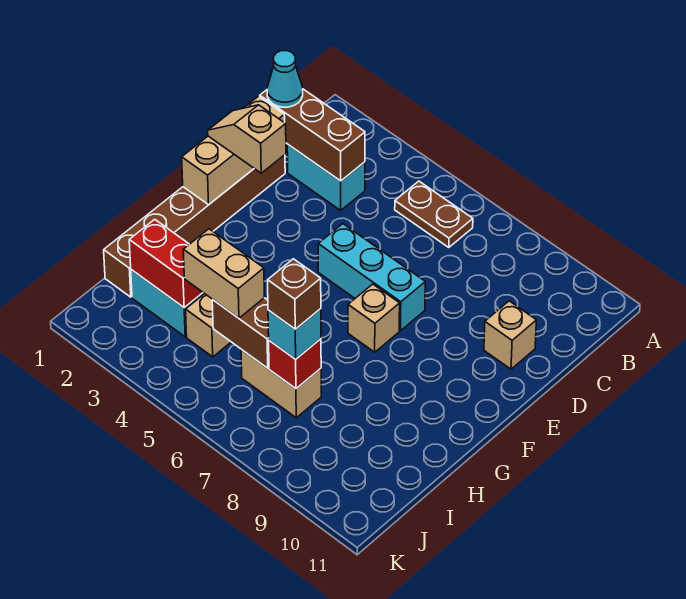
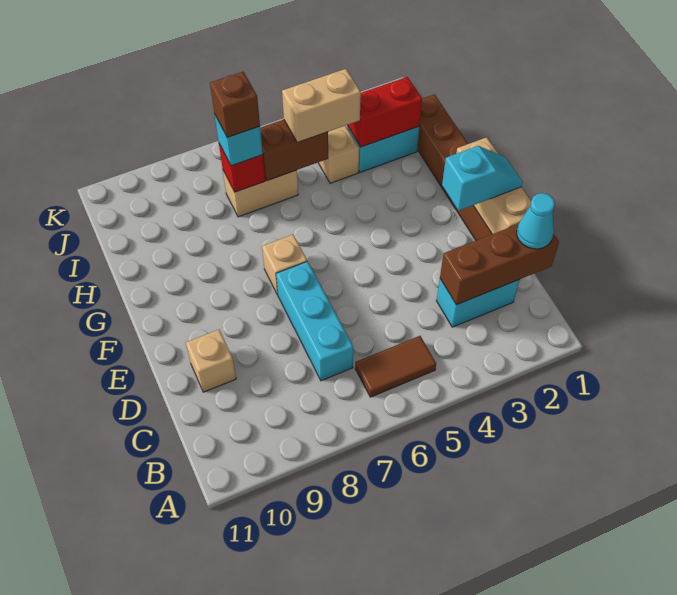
brown 1x2 plate [395,181,473,247] -> brown 1x2 tile [355,336,436,397]
tan 1x2 slope [208,105,286,173] -> cyan 1x2 slope [442,146,523,211]
cyan 1x3 brick [318,224,425,331] -> cyan 1x3 brick turned to [276,261,353,381]

